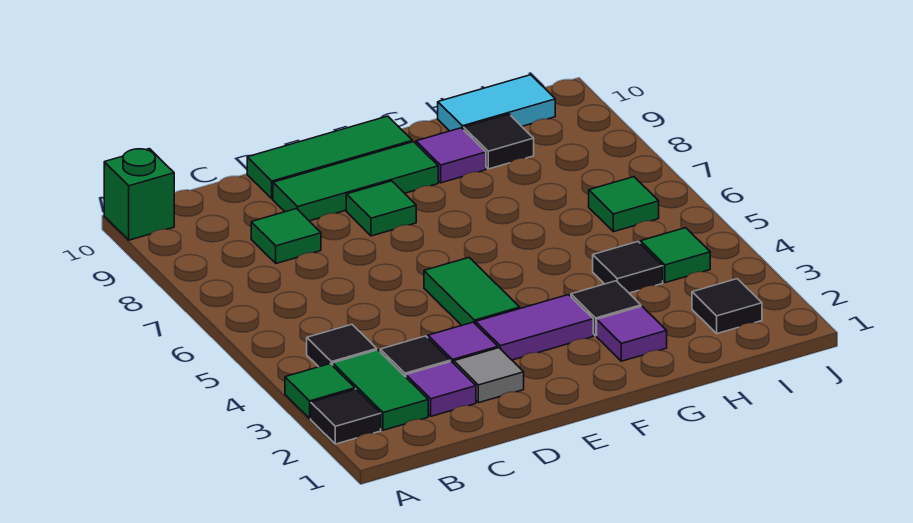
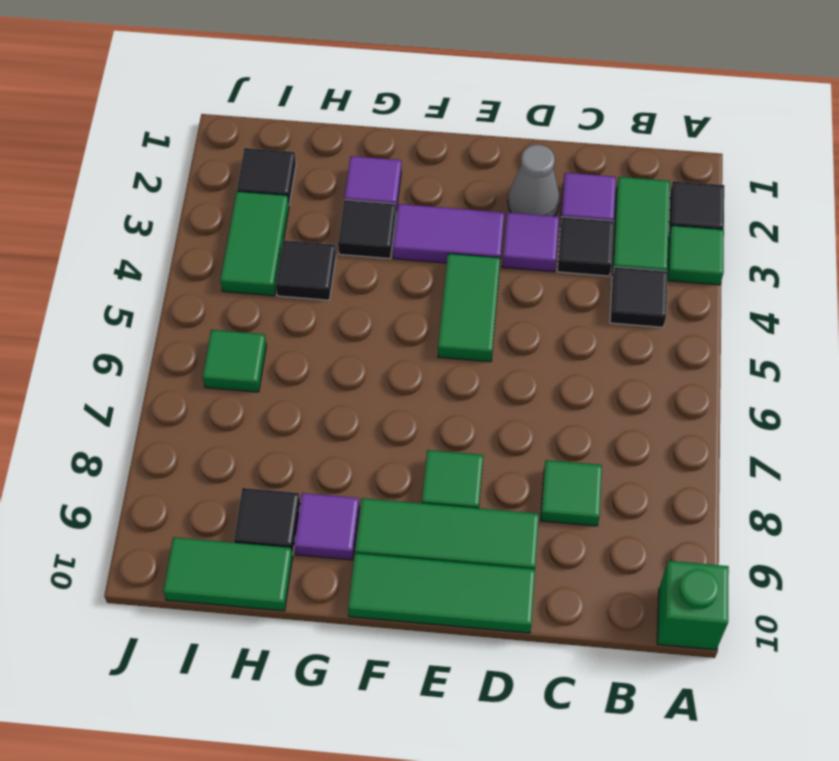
grey 1x1 tile [454,348,524,403] -> grey 1x1 cone [508,145,560,216]
cyan 1x2 tile [438,75,555,131] -> green 1x2 tile [163,537,292,611]
green 1x1 tile [640,228,710,283] -> green 1x2 tile [220,191,289,296]

